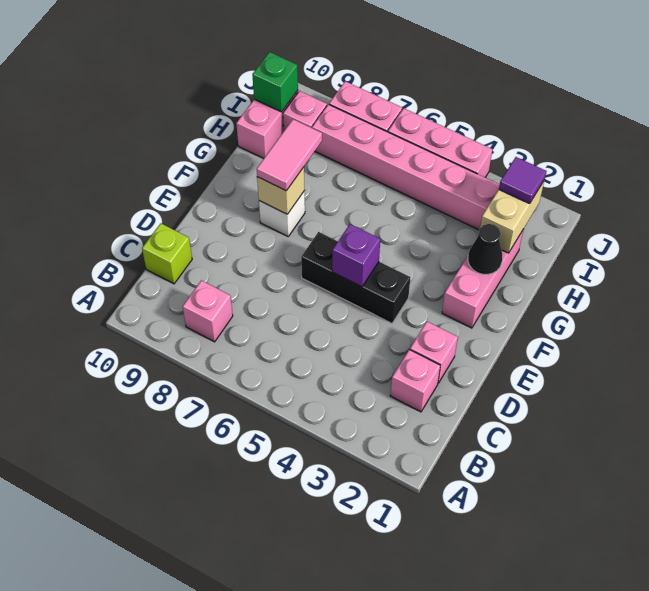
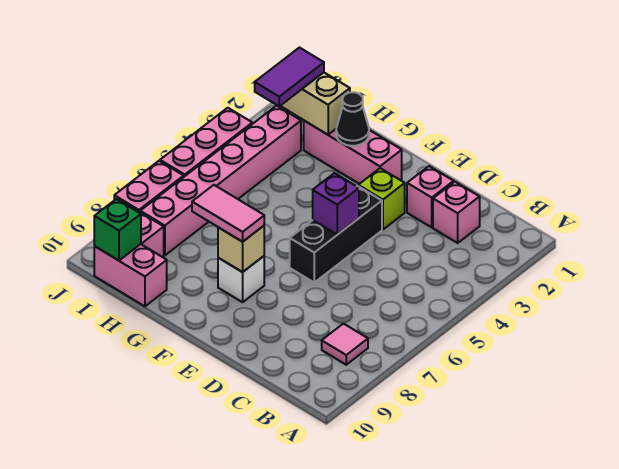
pink 1x1 brick [183,280,233,342] -> pink 1x1 tile [322,324,368,365]
lime 1x1 brick [142,223,192,284] -> lime 1x1 brick moved to [358,168,405,229]
purple 1x1 tile [499,157,547,204] -> purple 1x2 tile [255,48,324,106]

